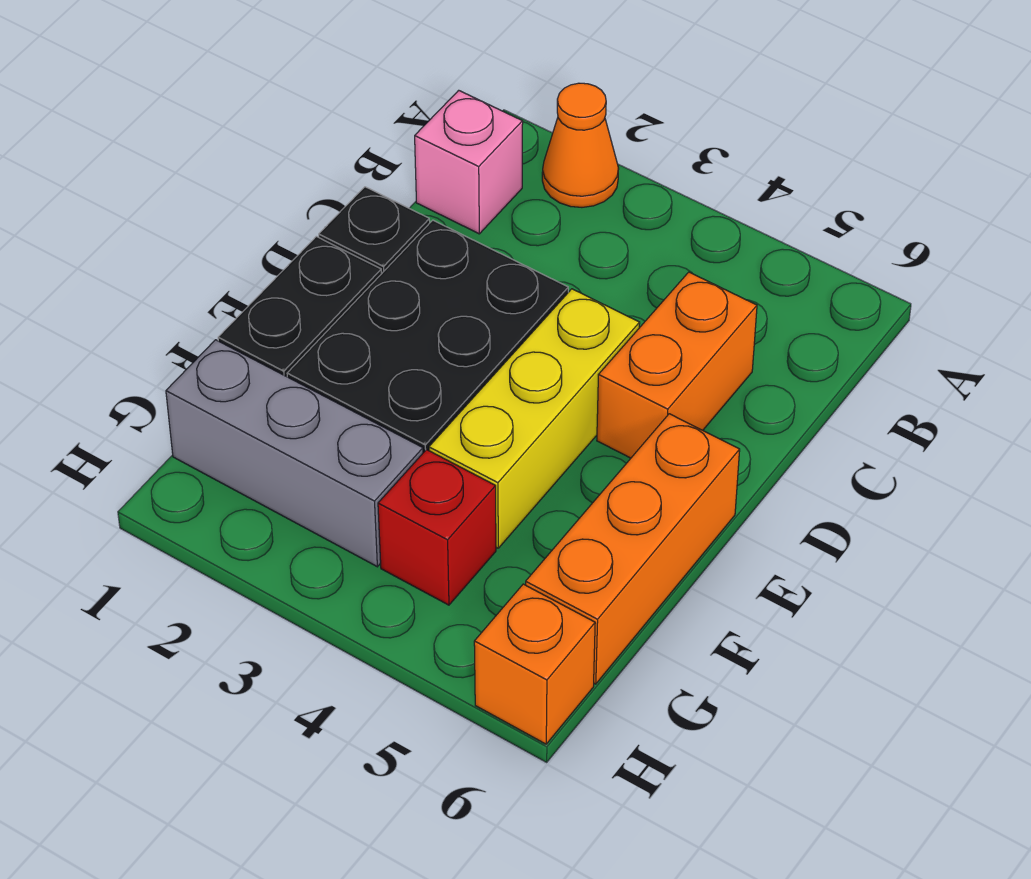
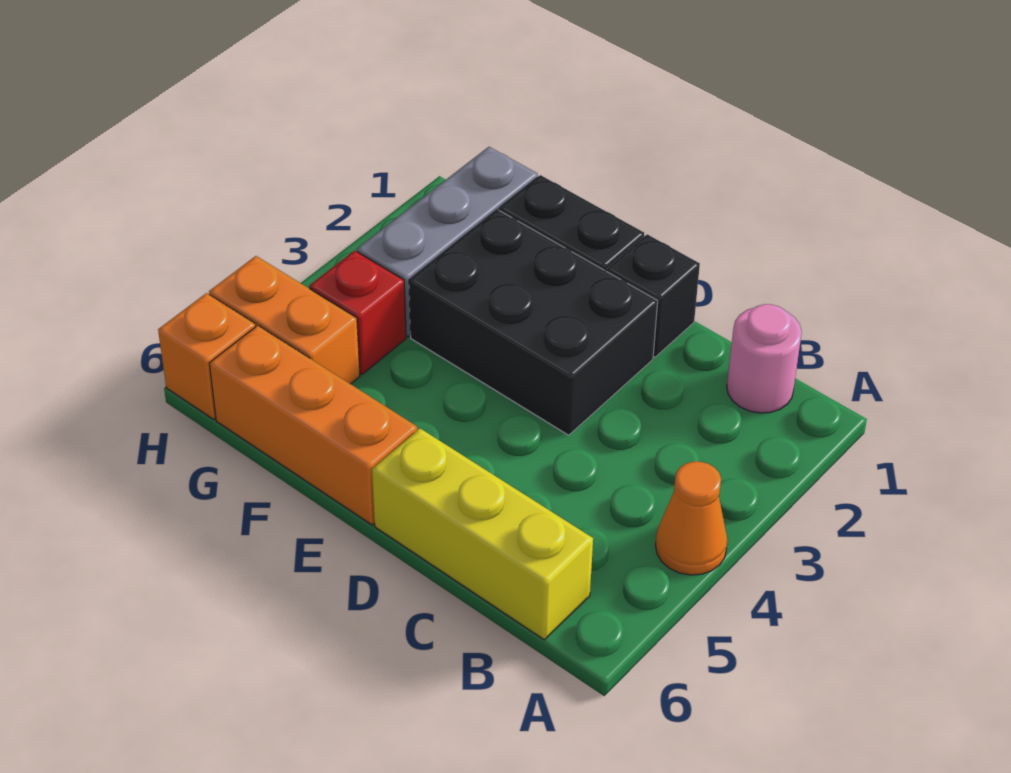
orange 1x1 cone [542,83,619,207] -> orange 1x1 cone moved to [655,462,727,575]
pink 1x1 brick [415,90,523,234] -> pink 1x1 round brick [727,304,802,413]
orange 1x2 brick [597,272,757,458] -> orange 1x2 brick moved to [209,256,360,384]
yellow 1x3 brick [429,289,640,548] -> yellow 1x3 brick moved to [372,428,593,640]

